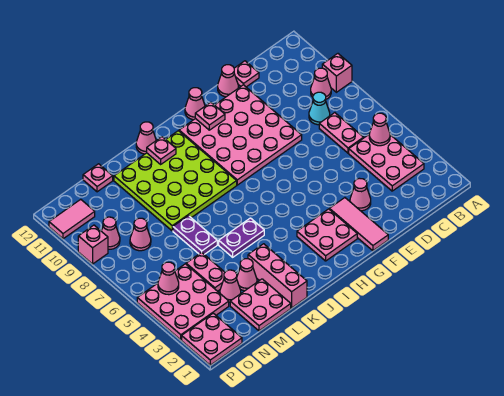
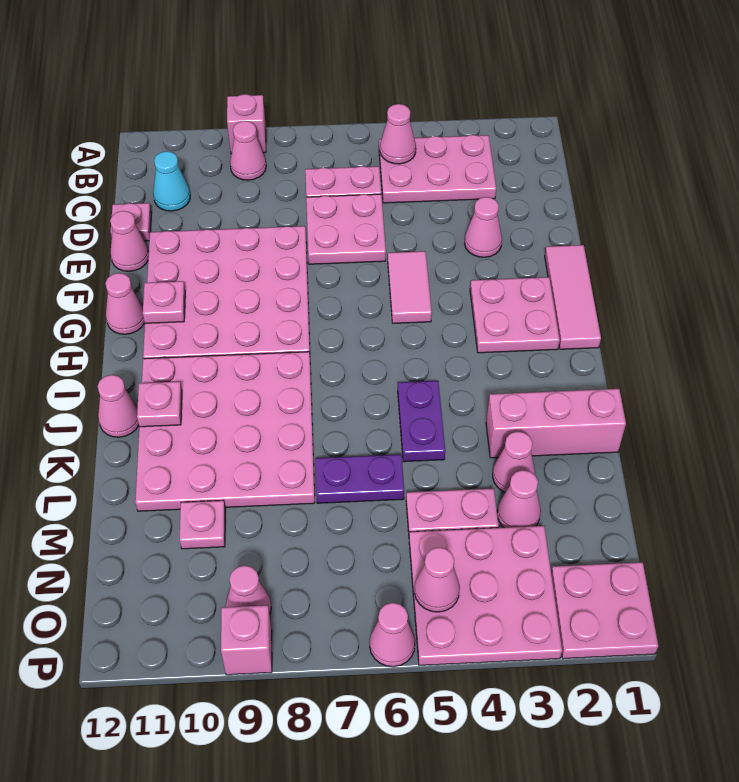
cyan 1x1 cone [309,92,330,125] -> cyan 1x1 cone moved to [153,151,190,211]
pink 1x3 tile [329,198,388,251] -> pink 1x3 tile turned to [545,245,601,349]
lime 4x4 plate [114,131,237,231] -> pink 4x4 plate [135,352,315,511]
pink 2x2 plate [230,279,291,331] -> pink 2x2 plate moved to [306,194,386,264]
pink 1x1 plate [83,164,113,192] -> pink 1x1 plate moved to [180,500,225,549]
pink 1x1 cone [130,218,151,251] -> pink 1x1 cone moved to [370,603,415,667]
pink 1x2 tile [49,199,95,239] -> pink 1x2 tile moved to [388,251,432,323]

